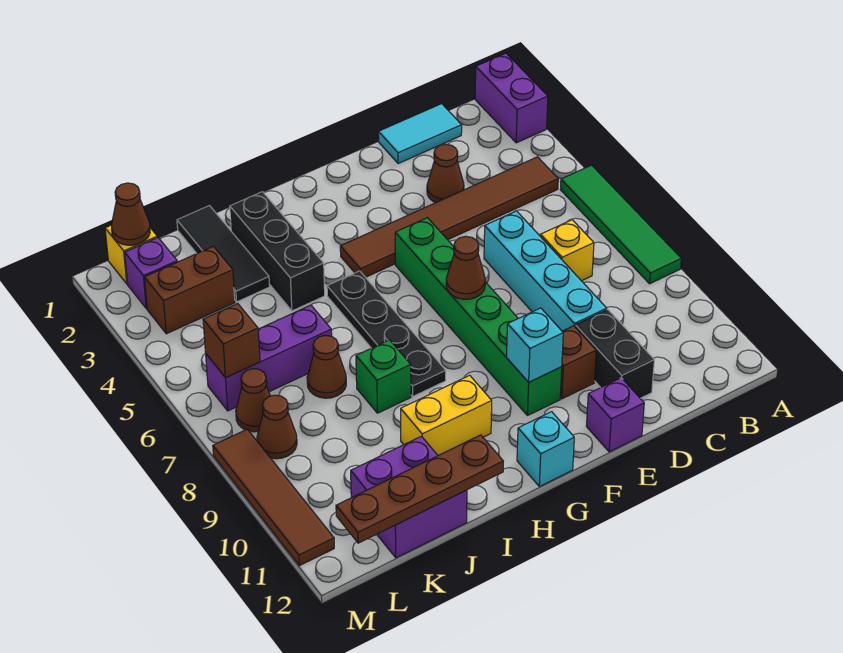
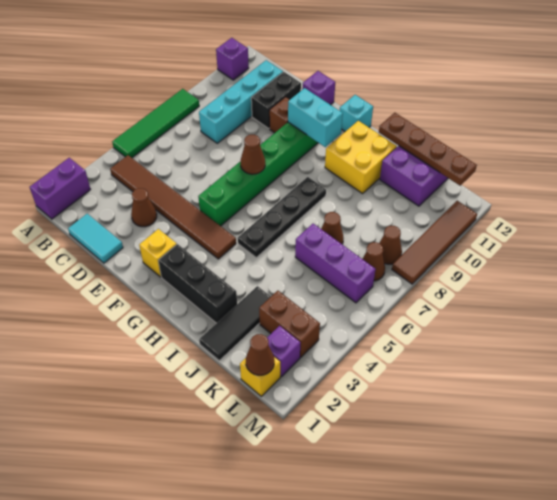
none -> purple 1x1 brick [216,38,249,80]
yellow 1x1 brick [540,220,594,281] -> yellow 1x1 brick moved to [139,229,177,277]
cyan 1x4 brick [484,211,607,331] -> cyan 1x4 brick moved to [199,60,283,143]
cyan 1x1 brick [507,308,563,382] -> cyan 1x2 brick [288,88,343,147]
yellow 1x2 brick [401,375,492,455] -> yellow 2x2 brick [325,121,397,194]
black 1x3 brick [230,192,325,311] -> black 1x3 brick turned to [158,244,237,323]
green 1x1 brick [356,340,411,413] -> none
brown 1x1 brick [203,304,260,378] -> none

